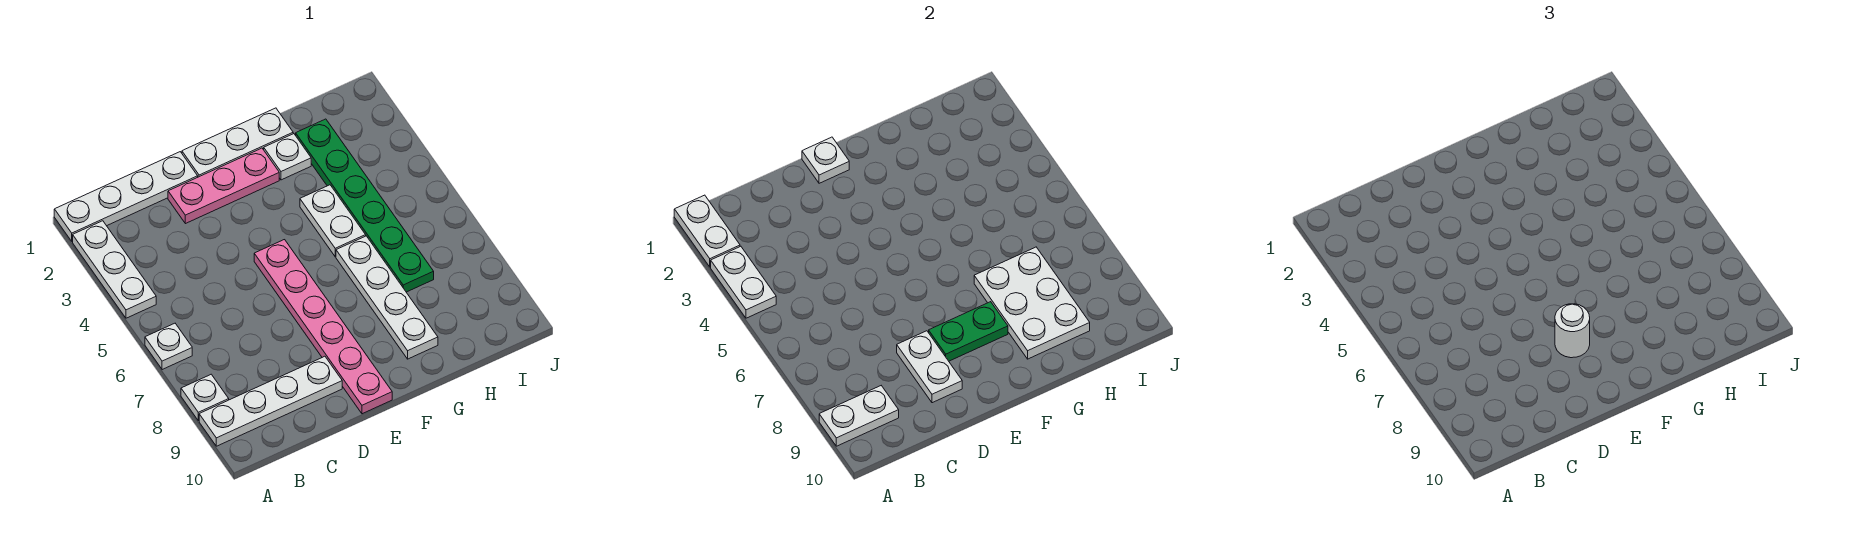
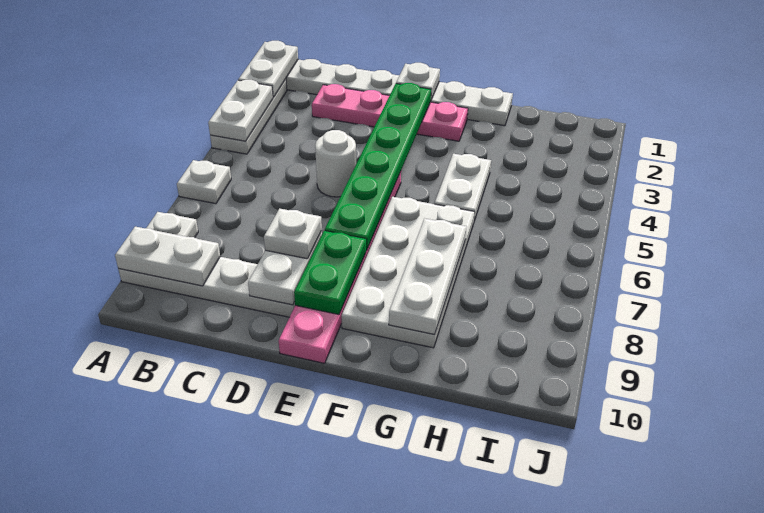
pink 1x3 plate [168,148,279,224] -> pink 1x4 plate [312,84,468,141]
green 1x2 plate [929,302,1008,361] -> green 1x2 plate turned to [294,231,366,314]
white 1x1 round brick [1555,304,1590,358] -> white 1x1 round brick moved to [315,130,356,197]
white 1x1 plate [264,134,311,180] -> white 1x1 plate moved to [264,209,322,259]
white 1x4 plate [336,236,438,359] -> white 2x4 plate [342,197,475,348]
white 2x3 plate [974,247,1090,359] -> white 1x3 plate [389,219,467,334]
green 1x6 plate [296,119,434,292] -> green 1x6 plate moved to [325,83,431,250]

